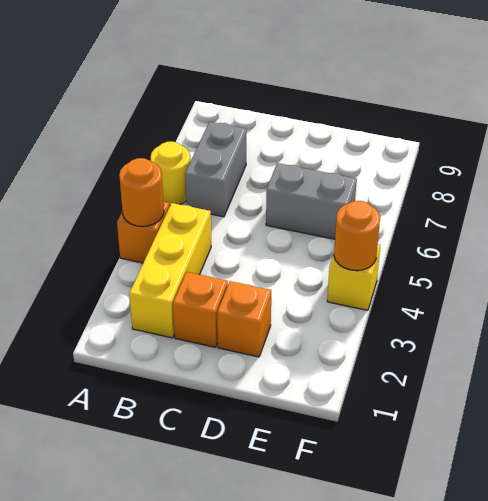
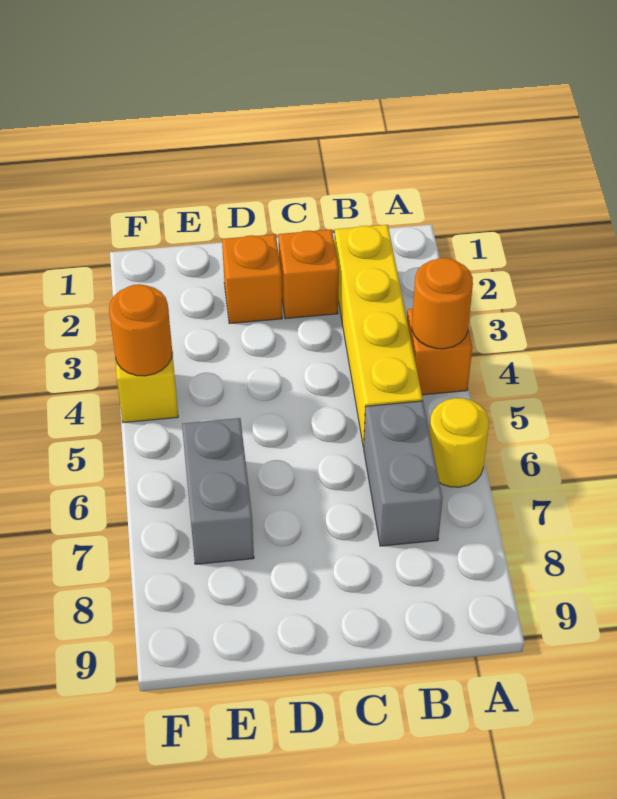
yellow 1x3 brick [129,203,211,338] -> yellow 1x4 brick [334,225,423,447]
grey 1x2 brick [266,163,357,239] -> grey 1x2 brick turned to [182,418,254,564]

